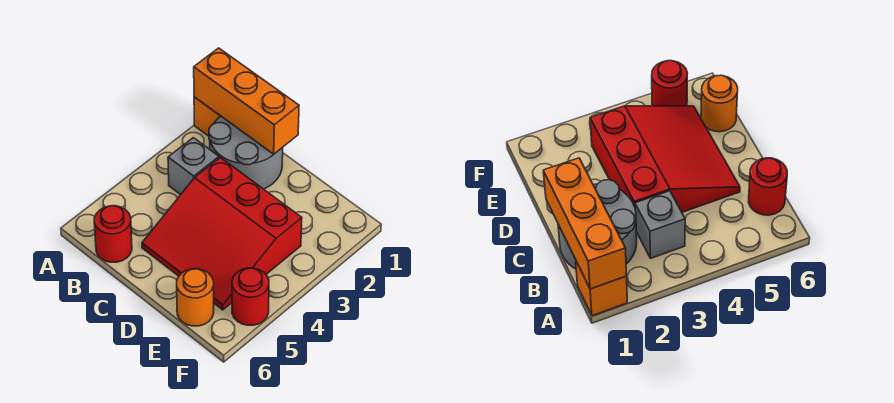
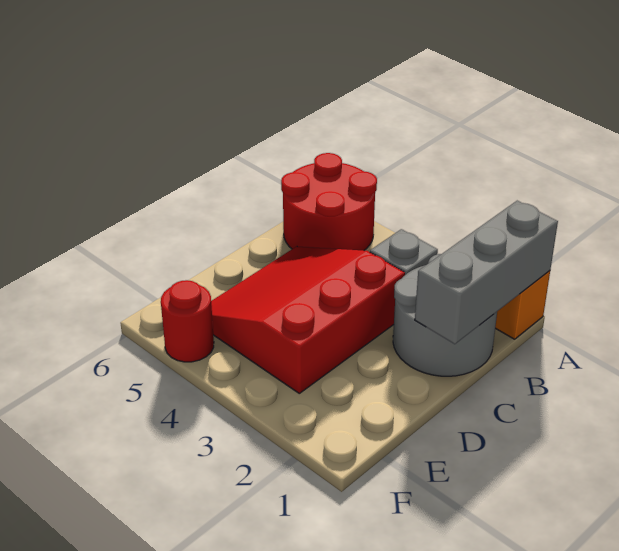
orange 1x3 brick [194,48,299,154] -> grey 1x3 brick [415,201,558,344]
red 1x1 round brick [94,206,132,262] -> red 2x2 round brick [281,153,377,251]
orange 1x1 round brick [177,269,214,326] -> none

